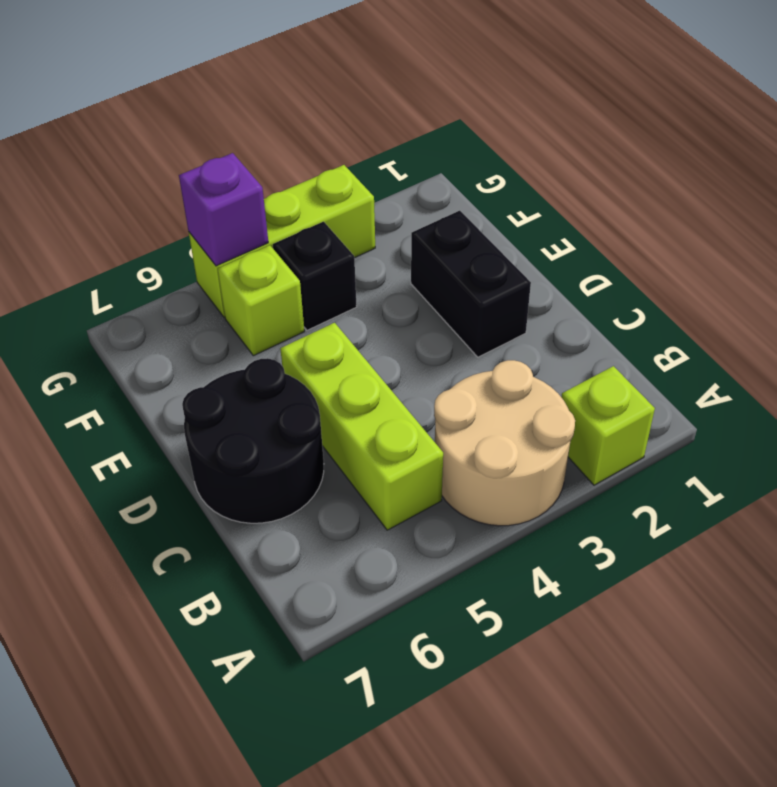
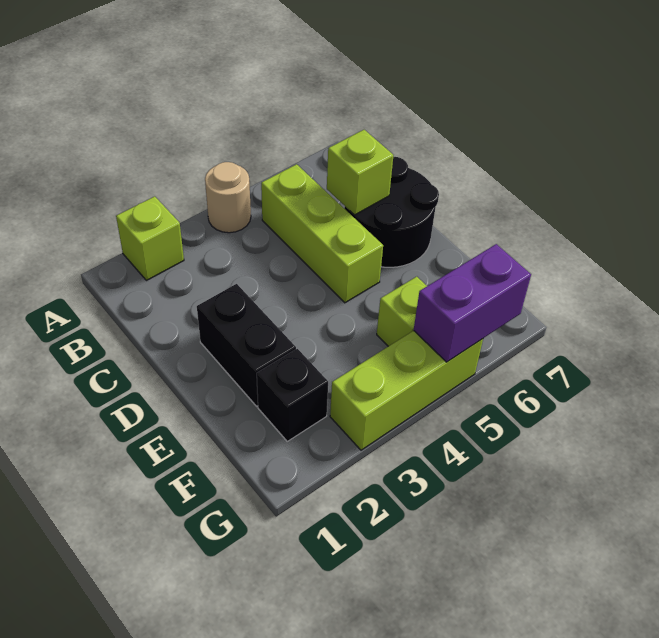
tan 2x2 round brick [434,360,575,526] -> tan 1x1 round brick [205,162,251,233]
none -> lime 1x1 brick [327,130,393,215]
black 1x1 brick [273,222,357,330] -> black 1x1 brick moved to [257,349,328,441]
purple 1x1 brick [179,153,268,266] -> purple 1x2 brick [414,244,531,362]

